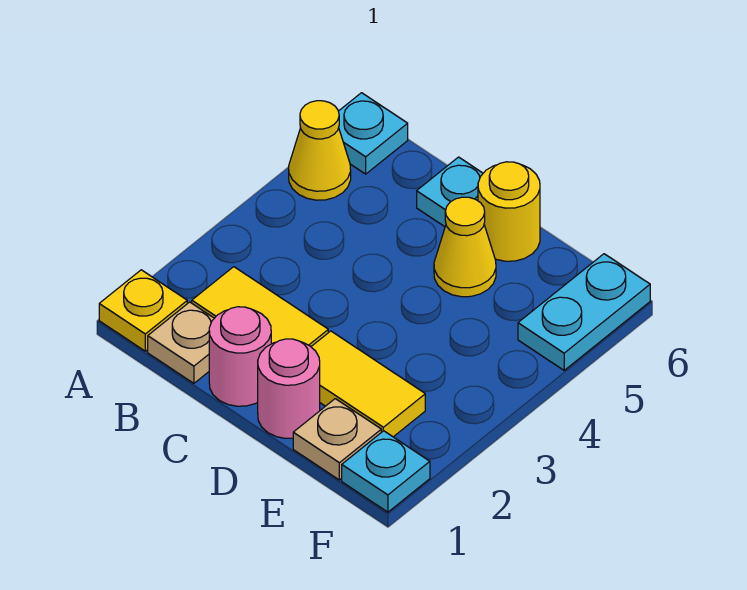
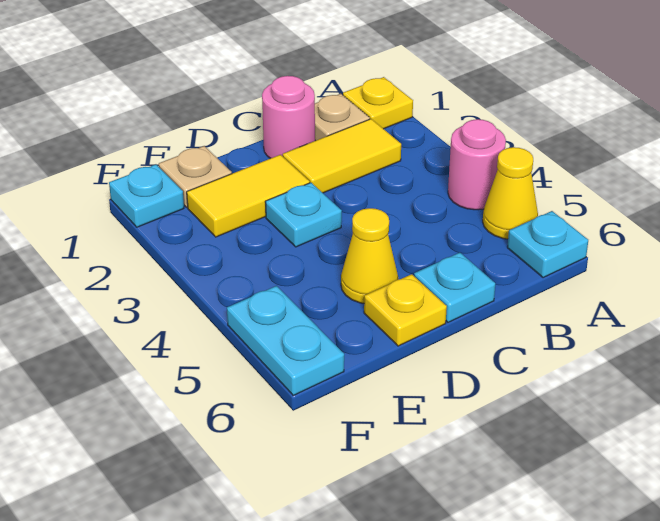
pink 1x1 round brick [258,339,320,438] -> pink 1x1 round brick moved to [448,119,506,210]
none -> cyan 1x1 plate [265,183,342,247]
yellow 1x1 round brick [478,162,540,261] -> yellow 1x1 plate [364,274,447,346]

